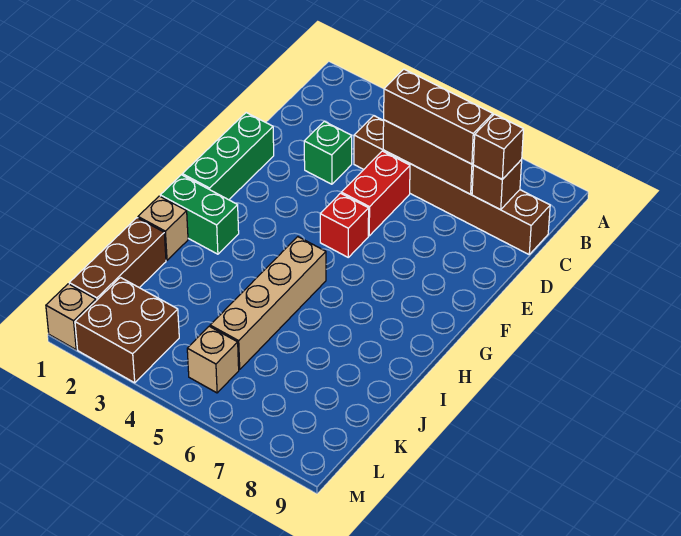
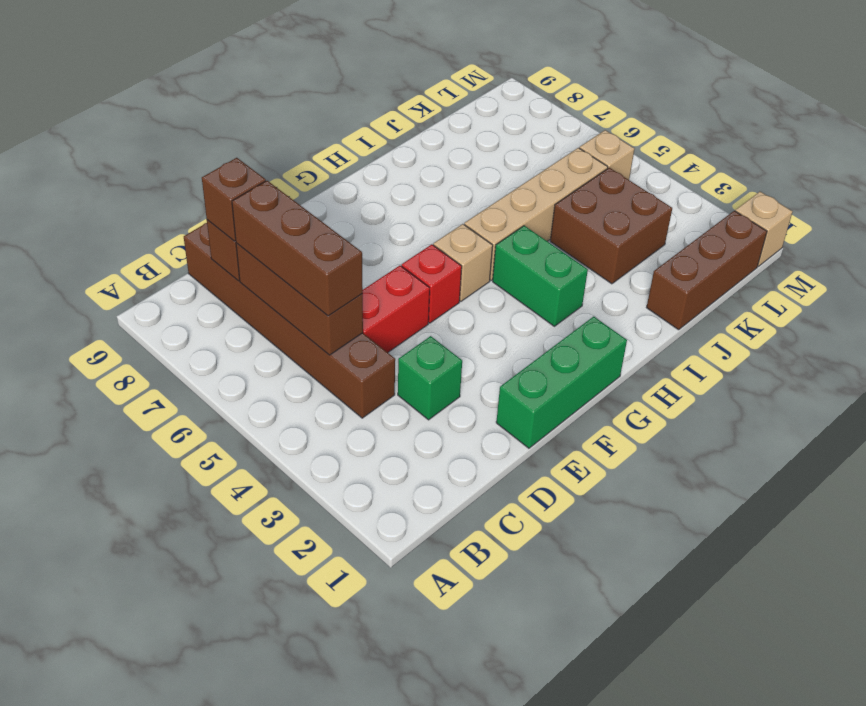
green 1x2 brick [160,175,239,254] -> green 1x2 brick moved to [493,226,588,326]
tan 1x1 brick [138,196,188,260] -> tan 1x1 brick moved to [433,224,493,301]
brown 2x2 brick [75,278,179,383] -> brown 2x2 brick moved to [550,168,672,284]

